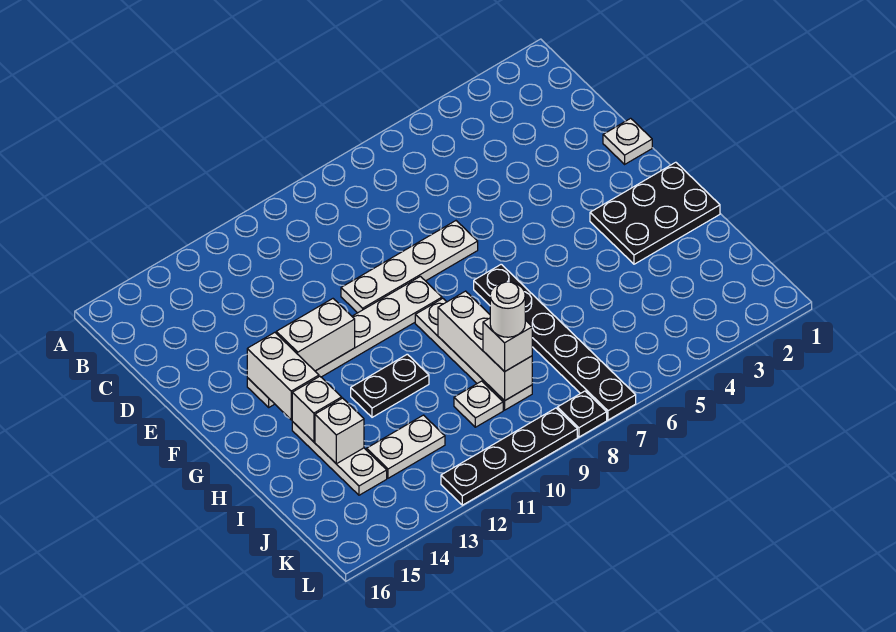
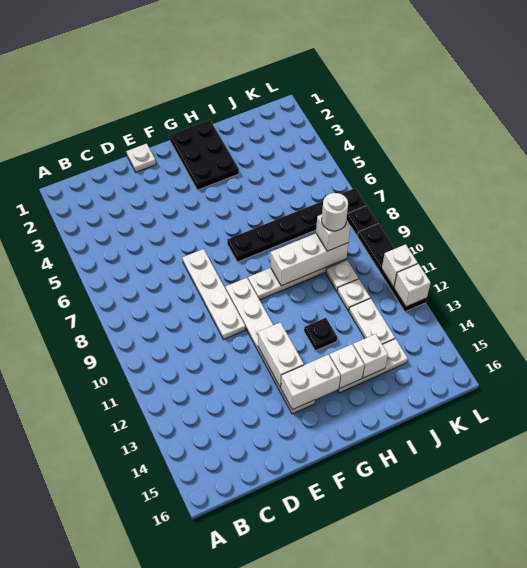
black 1x2 plate [351,354,429,417] -> black 1x1 plate [304,318,337,351]
none -> white 1x1 plate [337,279,370,311]
none -> white 1x1 brick [382,244,418,287]
none -> white 1x1 brick [394,264,431,307]

